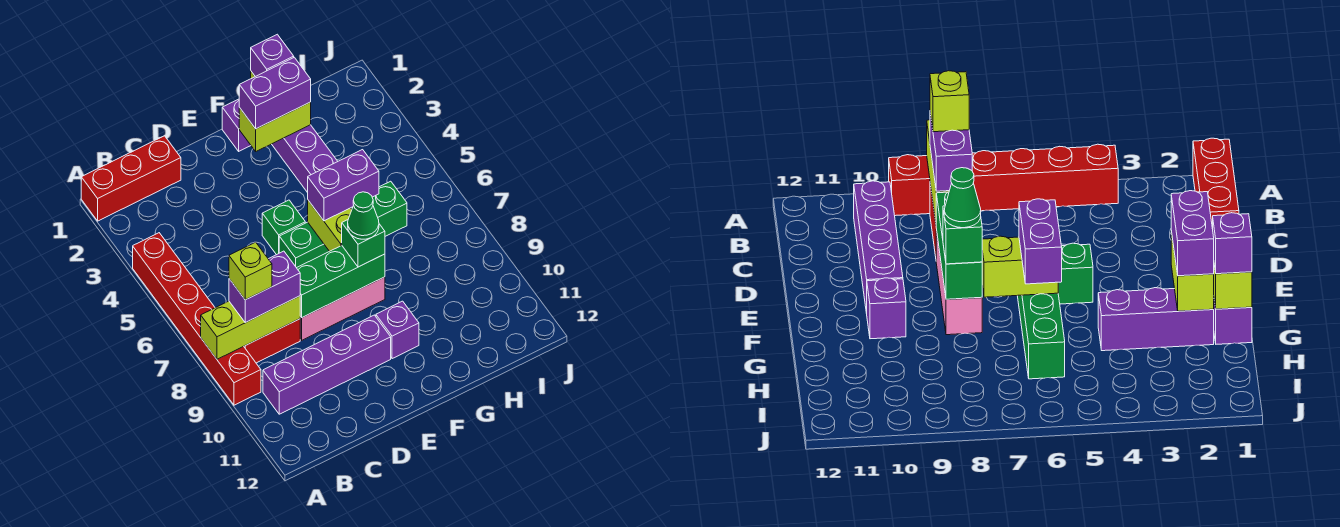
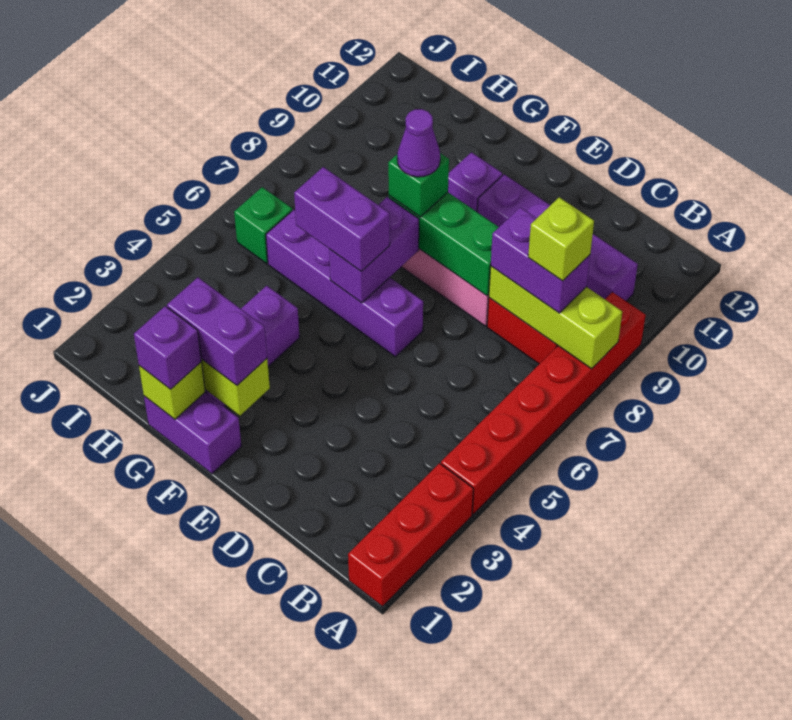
red 1x3 brick [81,136,181,221] -> red 1x3 brick turned to [348,463,473,606]
green 1x1 brick [262,200,305,255] -> green 1x1 brick moved to [234,187,292,263]
green 1x4 brick [279,181,407,268] -> purple 1x4 brick [266,210,423,357]
lime 1x2 brick [308,200,352,251] -> purple 1x2 brick [329,197,419,303]
green 1x1 cone [348,192,379,239] -> purple 1x1 cone [397,109,440,177]

